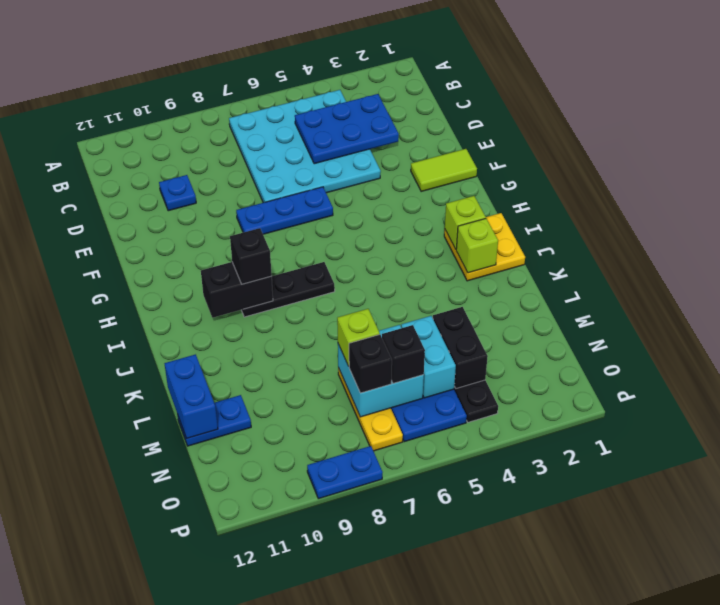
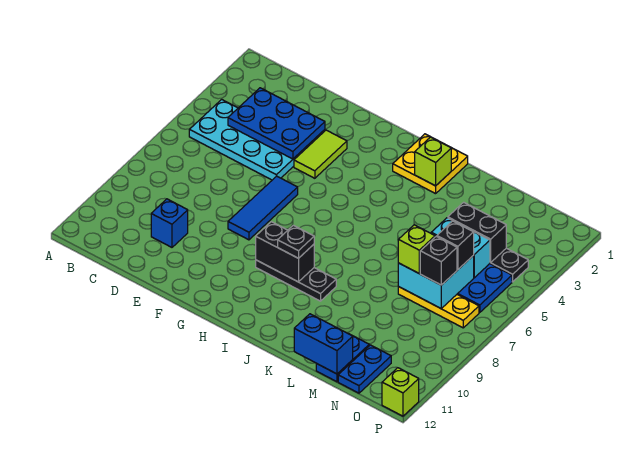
cyan 4x4 plate [229,90,381,203] -> cyan 2x4 plate [189,99,309,180]
blue 2x3 plate [295,94,399,164] -> blue 2x3 plate turned to [228,88,325,159]
blue 1x1 plate [159,175,196,211] -> blue 1x1 brick [151,199,188,247]
lime 1x2 tile [411,149,477,192] -> lime 1x2 tile moved to [294,130,347,178]
blue 1x3 plate [236,187,333,234] -> blue 1x3 tile [228,176,298,240]
lime 1x1 brick [445,196,486,249] -> lime 1x1 brick moved to [382,368,419,416]
black 1x3 plate [242,262,335,317] -> black 1x3 plate turned to [256,260,336,301]
black 1x2 brick [201,262,273,318] -> black 1x2 brick turned to [256,222,314,282]
black 1x1 brick [230,228,272,284] -> black 1x1 plate [278,225,314,258]
blue 1x2 plate [307,446,383,499] -> blue 1x2 plate moved to [338,345,391,393]

